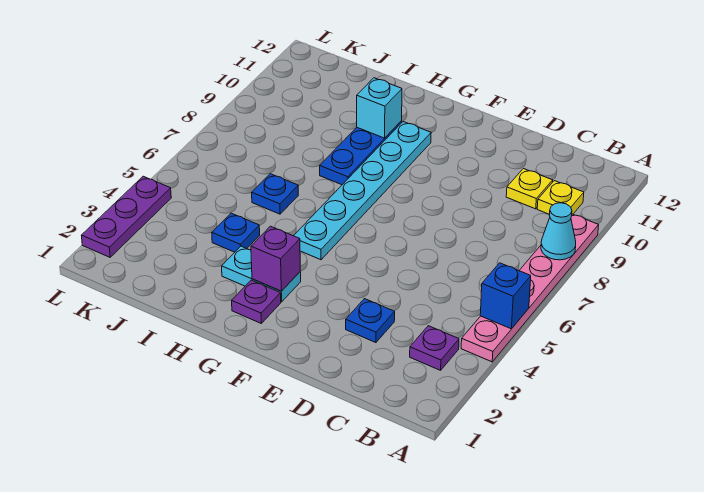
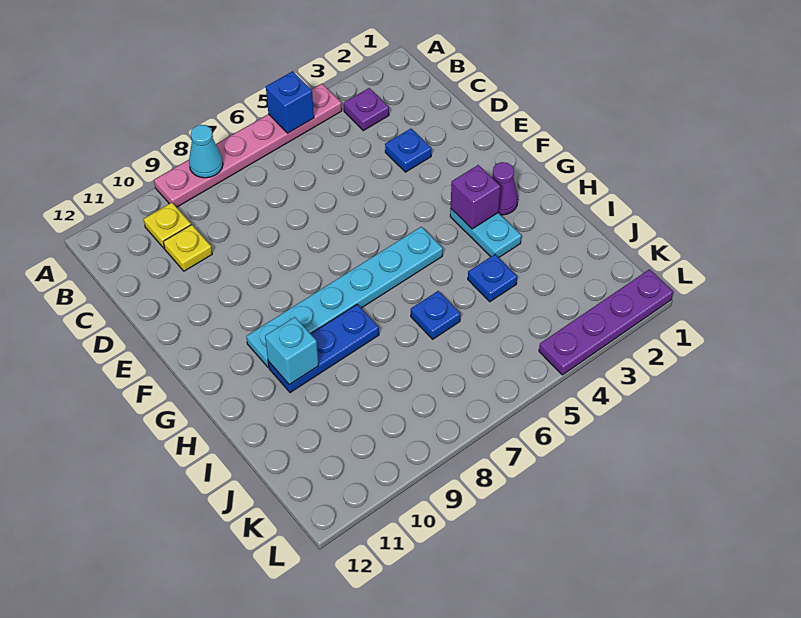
purple 1x1 plate [232,280,281,323] -> purple 1x1 cone [492,162,518,215]
purple 1x3 plate [81,176,171,257] -> purple 1x4 plate [539,269,673,375]

